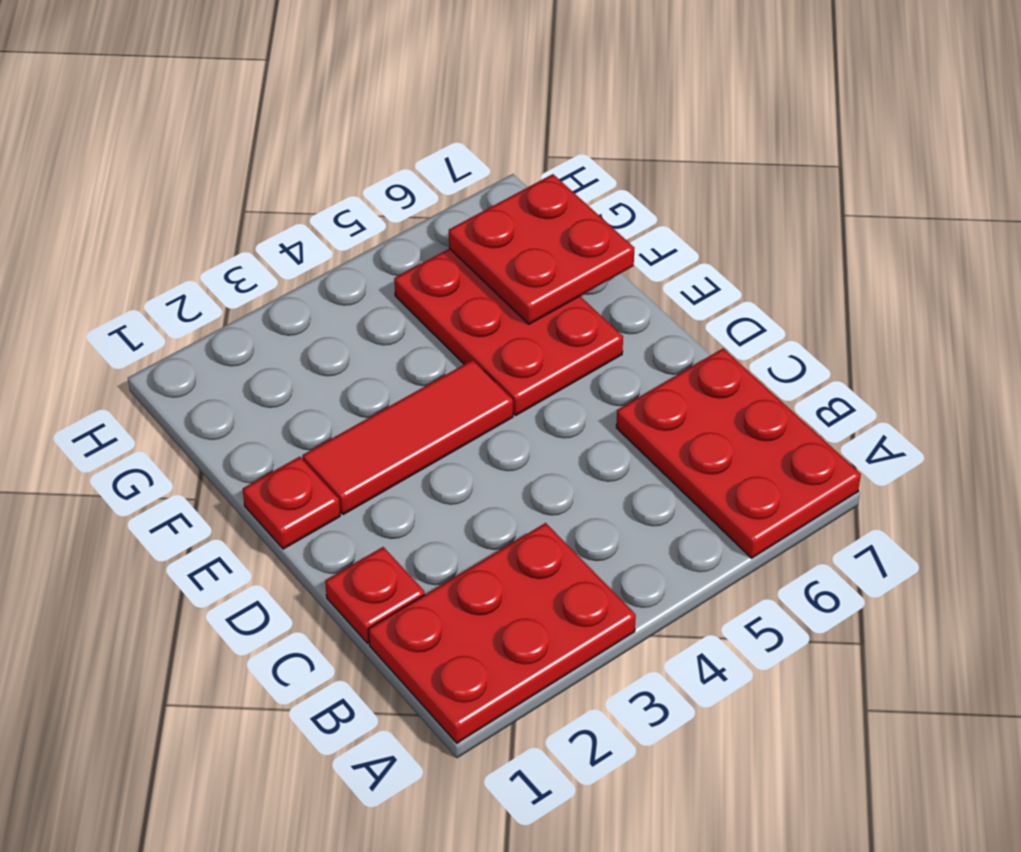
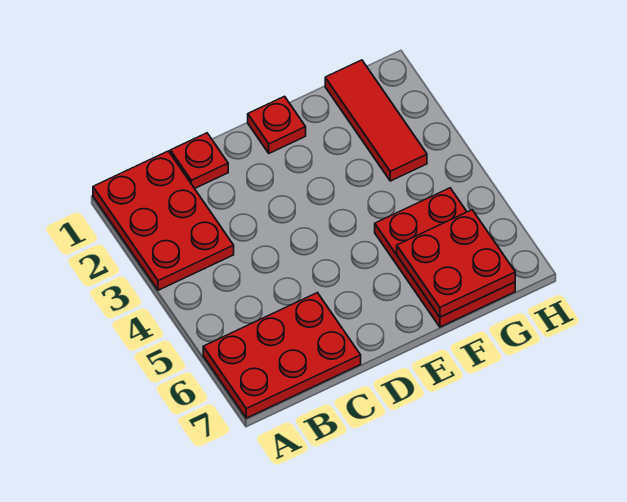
red 1x3 tile [303,360,513,515] -> red 1x3 tile moved to [325,60,427,181]
red 2x3 plate [394,249,623,415] -> red 2x3 plate turned to [375,188,515,327]

